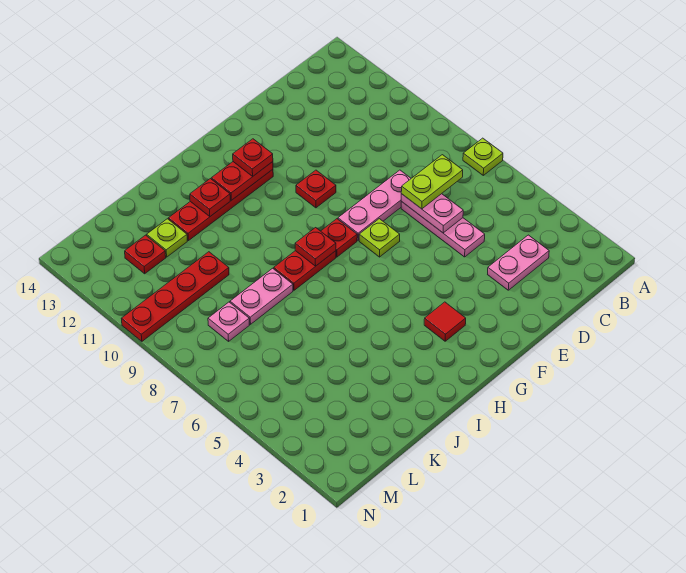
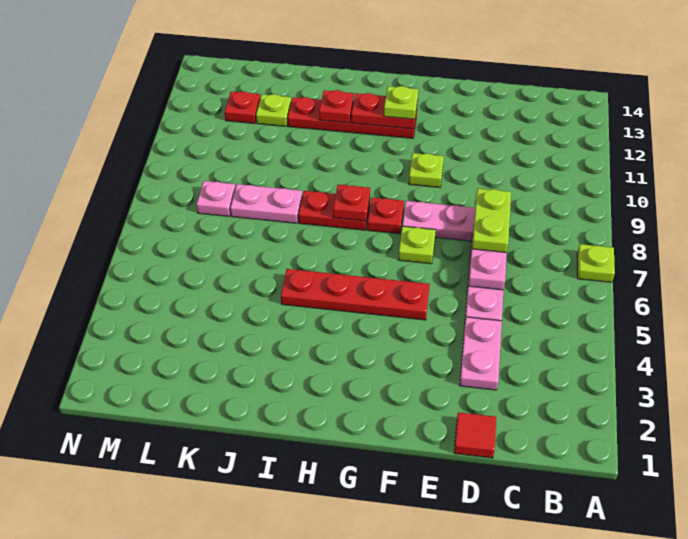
pink 1x2 plate [488,235,549,290] -> pink 1x2 plate turned to [460,317,502,390]
lime 1x2 plate [401,155,463,209] -> lime 1x2 plate turned to [472,188,511,253]
red 1x1 plate [296,170,336,208] -> lime 1x1 plate [409,153,444,187]
red 1x1 tile [424,302,466,341] -> red 1x1 tile moved to [454,412,496,458]
red 1x1 plate [233,139,273,176] -> lime 1x1 plate [384,86,418,119]
red 1x4 plate [122,252,229,341] -> red 1x4 plate moved to [281,269,430,320]

